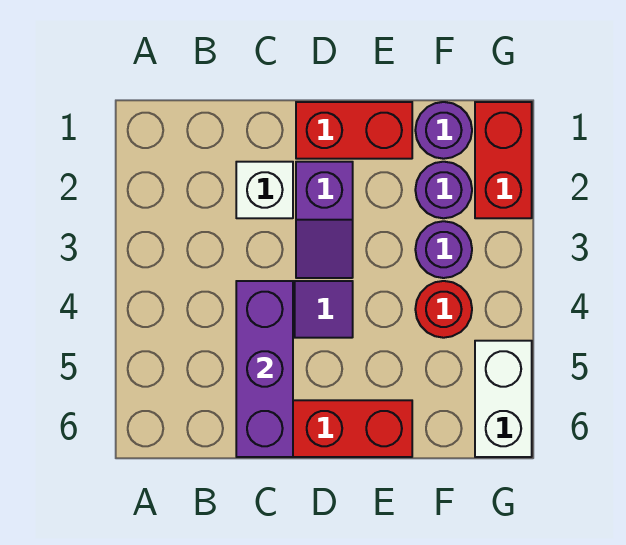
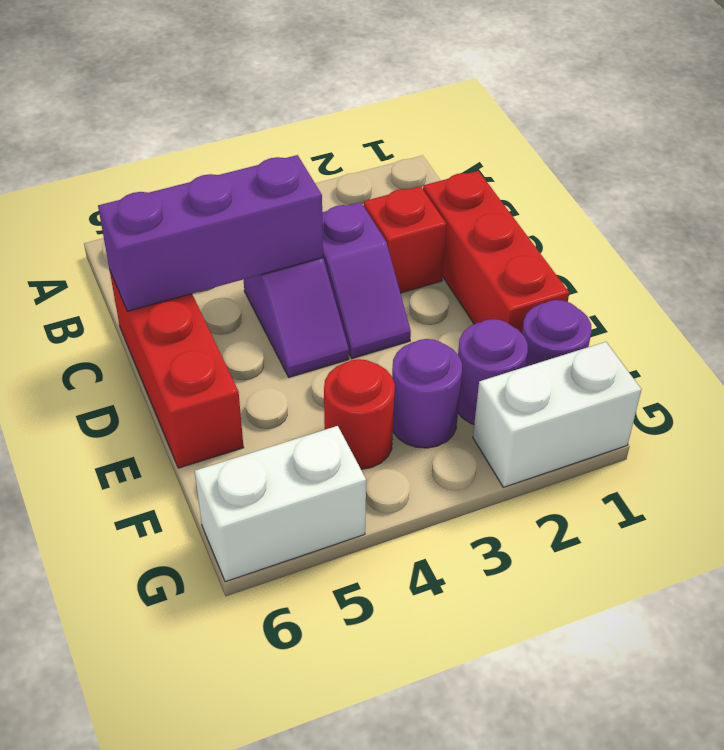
white 1x1 brick [236,162,293,218] -> red 1x1 brick [364,186,447,293]
red 1x2 brick [296,102,412,159] -> red 1x3 brick [423,171,569,333]
purple 1x2 slope [296,162,353,278] -> purple 1x2 slope turned to [322,202,411,359]
red 1x2 brick [475,102,532,218] -> white 1x2 brick [473,342,642,487]

